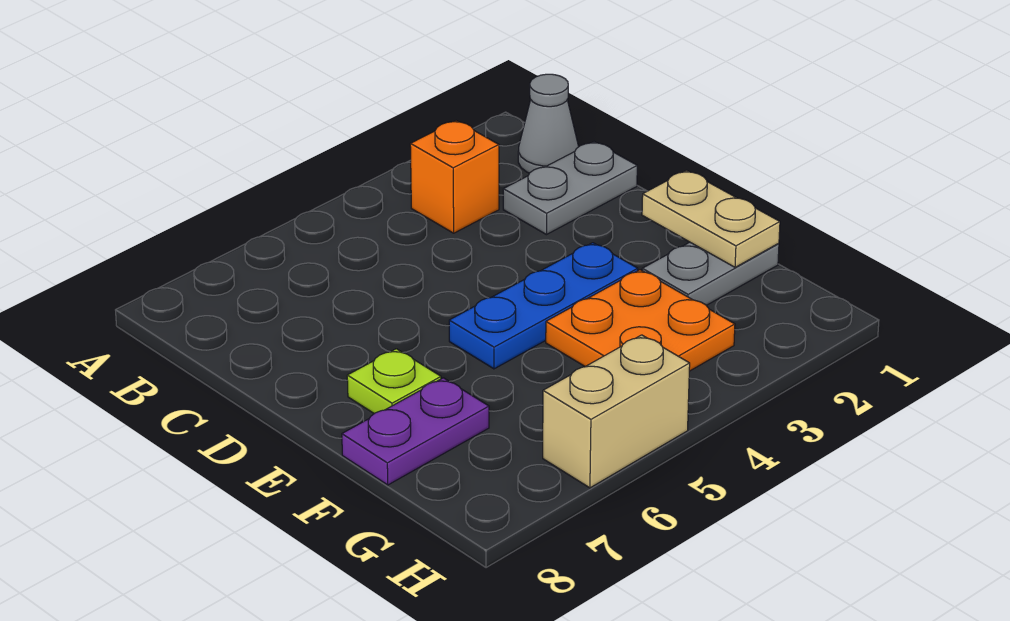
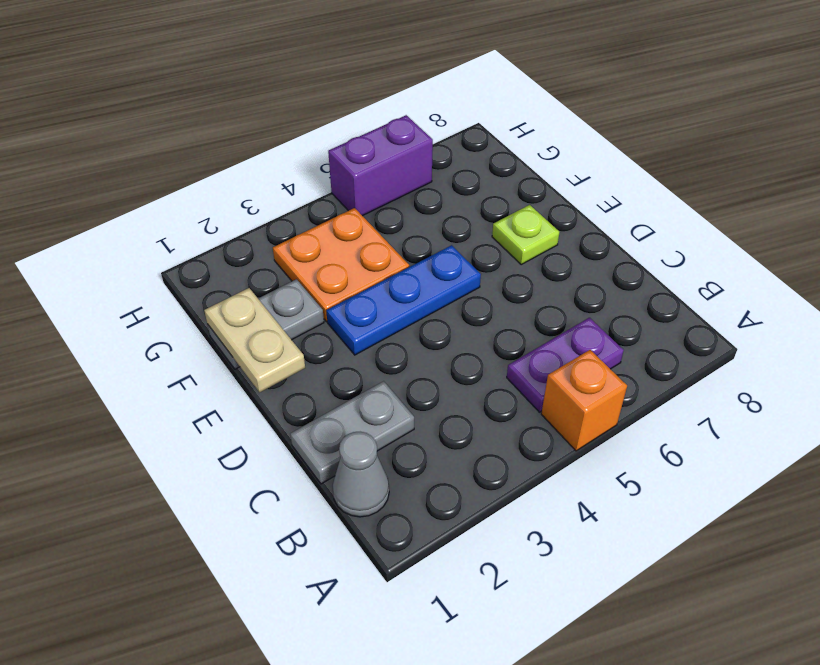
orange 1x1 brick [410,121,499,233] -> orange 1x1 brick moved to [541,350,627,451]
purple 1x2 plate [342,378,489,485] -> purple 1x2 plate moved to [507,318,624,412]
tan 1x2 brick [543,335,690,488] -> purple 1x2 brick [328,115,433,216]

